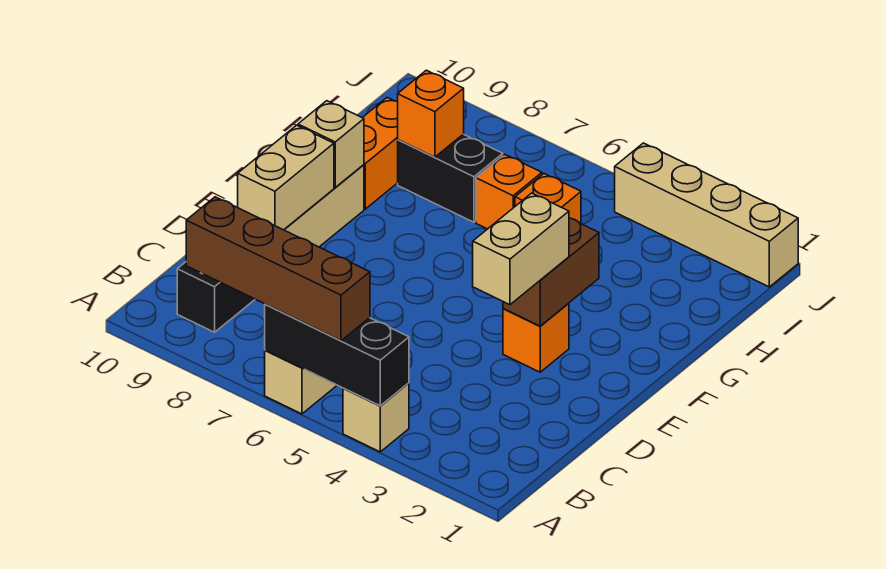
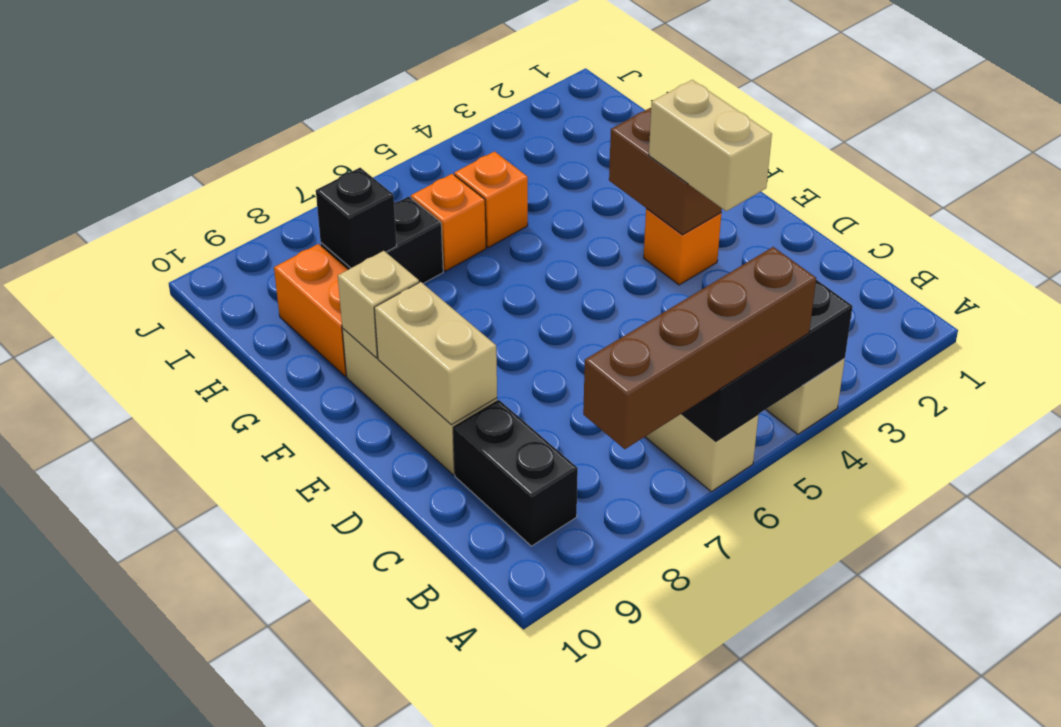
orange 1x1 brick [398,70,464,157] -> black 1x1 brick [316,168,397,268]
tan 1x4 brick [615,143,798,287] -> none

